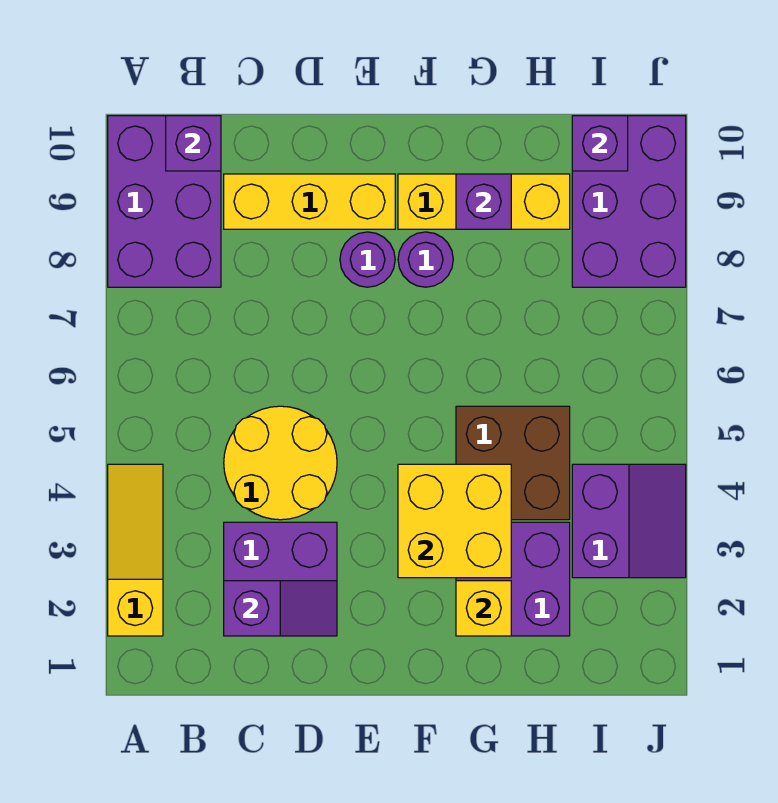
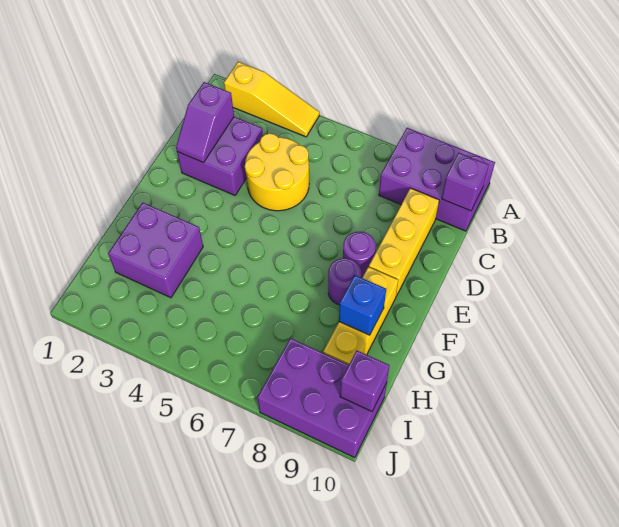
yellow 2x2 brick [398,464,511,578] -> none
yellow 1x1 brick [456,581,511,636] -> none
brown 2x2 brick [456,406,570,520] -> none
purple 1x1 brick [456,174,511,229] -> blue 1x1 brick [339,275,386,335]
purple 2x2 slope [572,464,686,578] -> none

